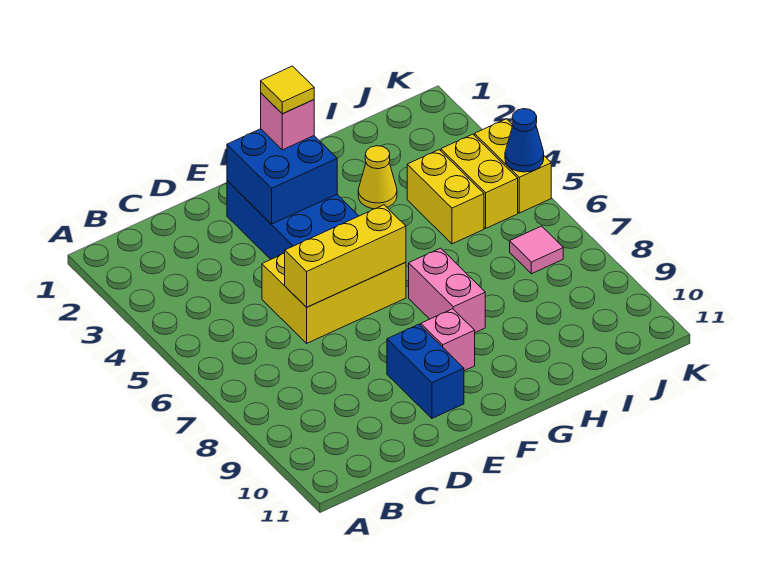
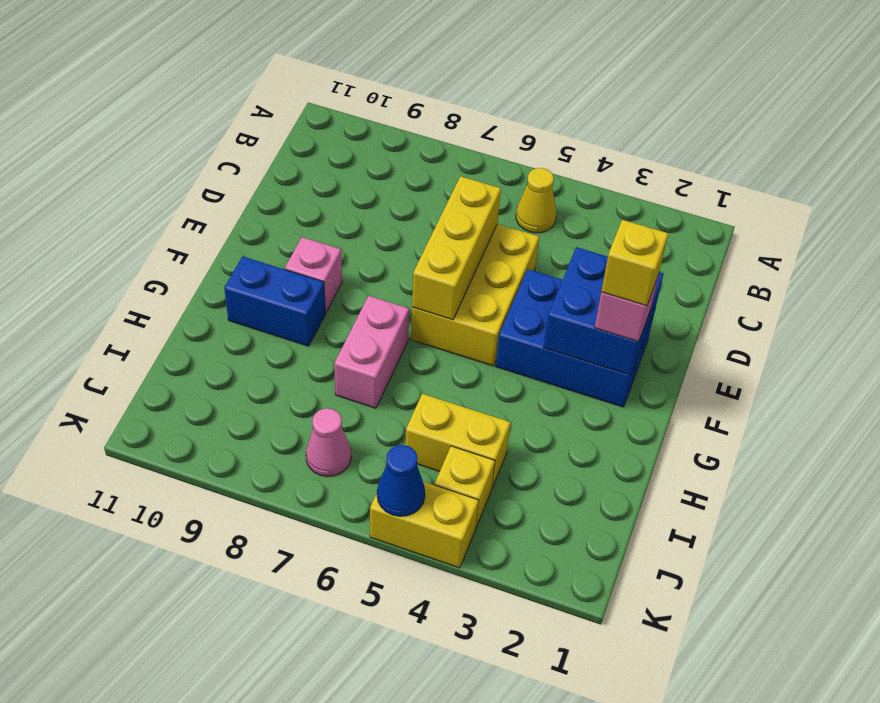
blue 1x2 brick [387,324,464,418] -> blue 1x2 brick moved to [224,256,325,346]
yellow 1x1 tile [261,66,314,114] -> yellow 1x1 brick [601,220,668,306]
pink 1x2 brick [409,248,485,333] -> pink 1x2 brick turned to [334,296,409,408]
yellow 1x1 cone [358,146,397,209] -> yellow 1x1 cone moved to [516,168,557,233]
yellow 1x2 brick [441,134,518,228] -> yellow 1x1 brick [435,446,495,527]
pink 1x1 tile [510,226,563,274] -> pink 1x1 cone [306,408,351,476]

